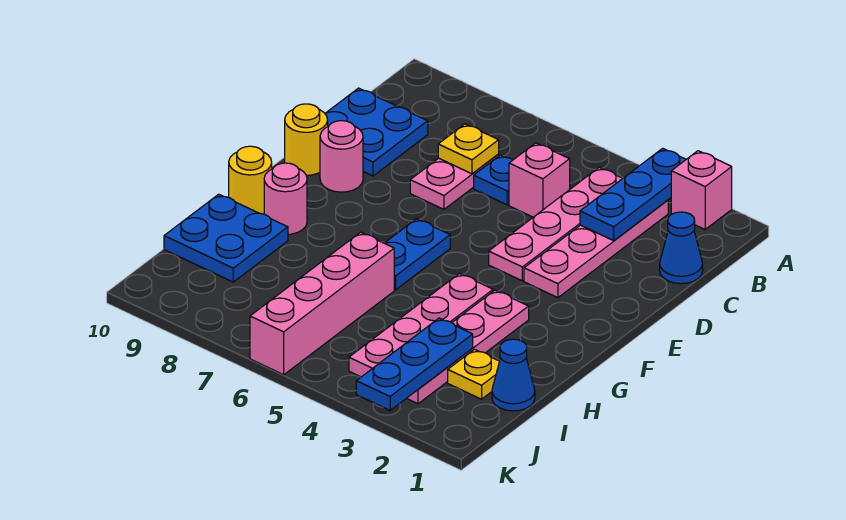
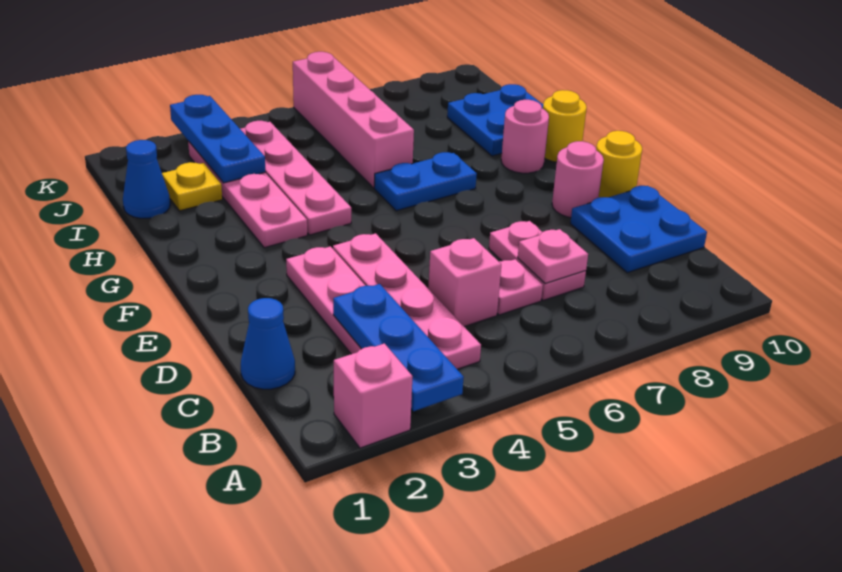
blue 1x1 plate [474,155,513,205] -> pink 1x1 plate [497,259,543,315]
yellow 1x1 plate [438,124,499,174] -> pink 1x1 plate [518,229,588,284]
blue 1x2 plate [385,219,450,290] -> blue 1x2 plate turned to [374,152,477,211]

